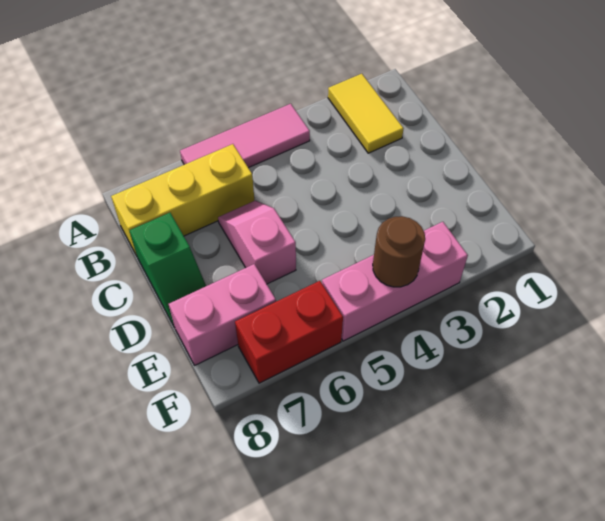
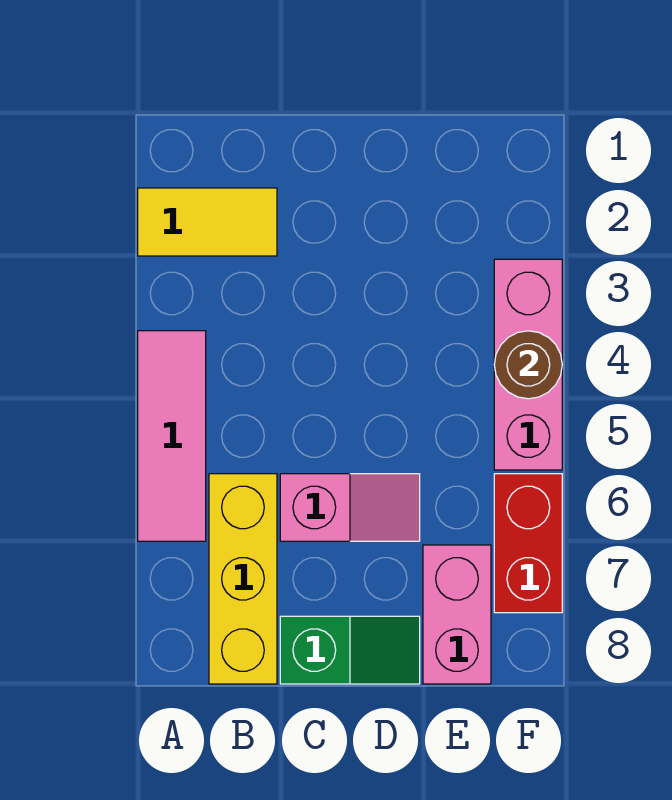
pink 1x2 slope [218,201,296,284] -> pink 1x2 slope turned to [280,474,420,541]

